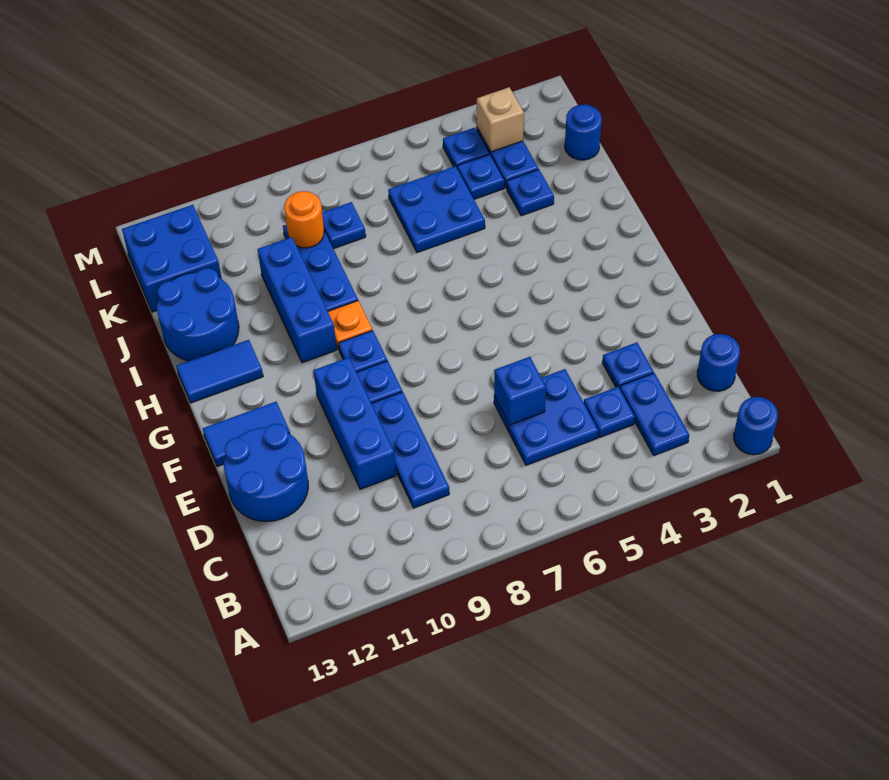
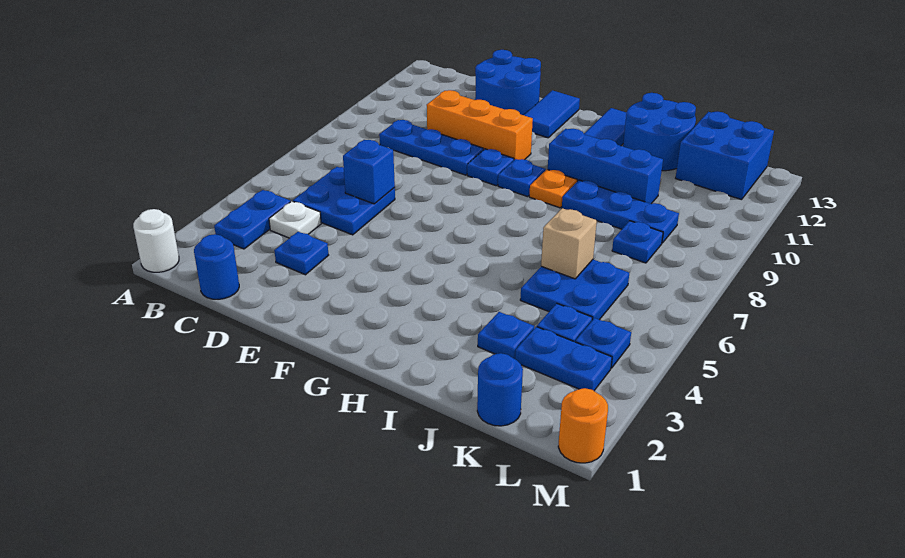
blue 1x1 round brick [734,397,778,455] -> white 1x1 round brick [133,209,179,272]
blue 1x2 plate [620,373,689,455] -> blue 1x2 plate turned to [214,190,290,249]
blue 1x1 plate [584,387,635,437] -> white 1x1 plate [269,201,321,238]
blue 1x3 brick [314,357,396,489] -> orange 1x3 brick [427,90,533,160]
orange 1x1 round brick [284,191,324,248] -> orange 1x1 round brick moved to [558,388,608,463]
tan 1x1 brick [477,87,524,152] -> tan 1x1 brick moved to [541,208,597,279]

